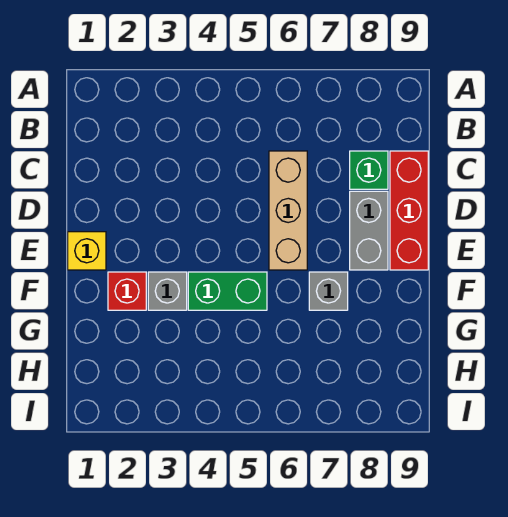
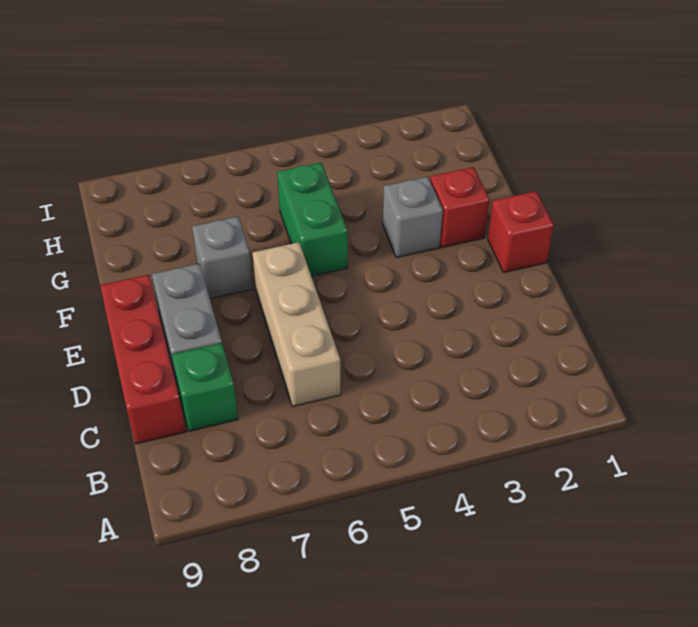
yellow 1x1 brick [68,232,106,270] -> red 1x1 brick [488,191,554,273]
green 1x2 brick [188,272,267,310] -> green 1x2 brick turned to [277,163,348,276]

